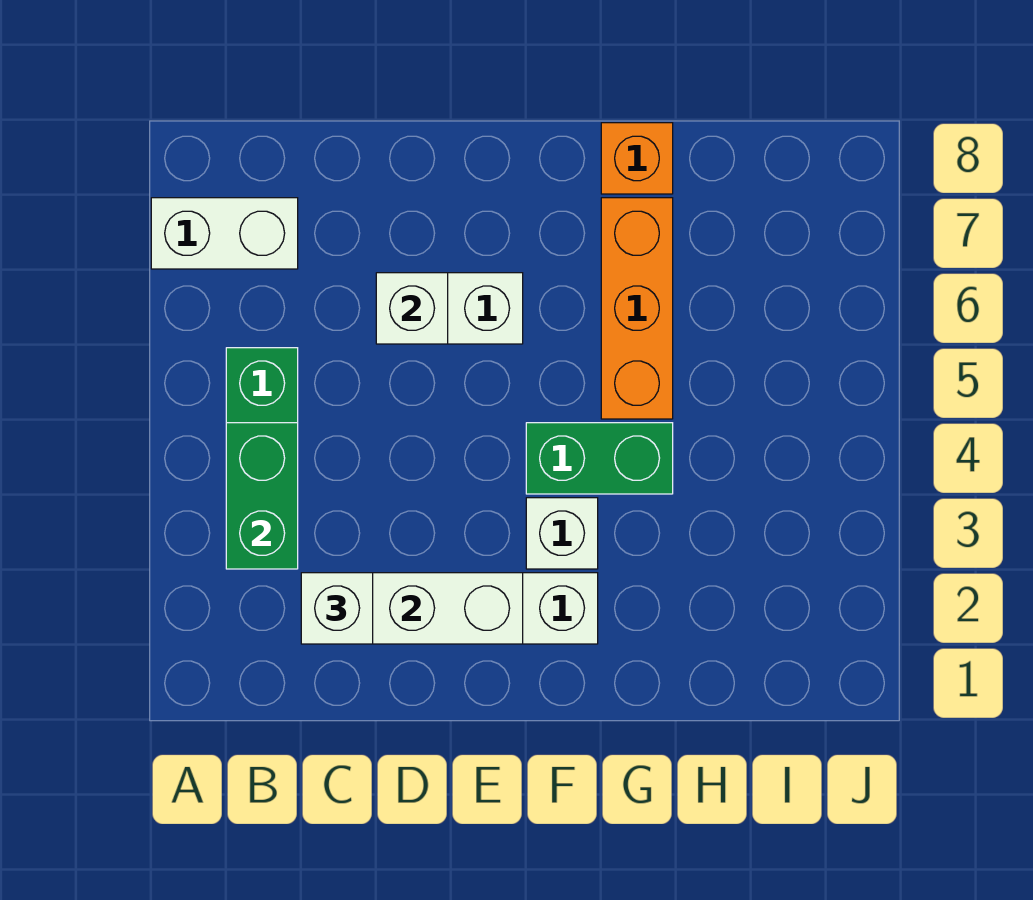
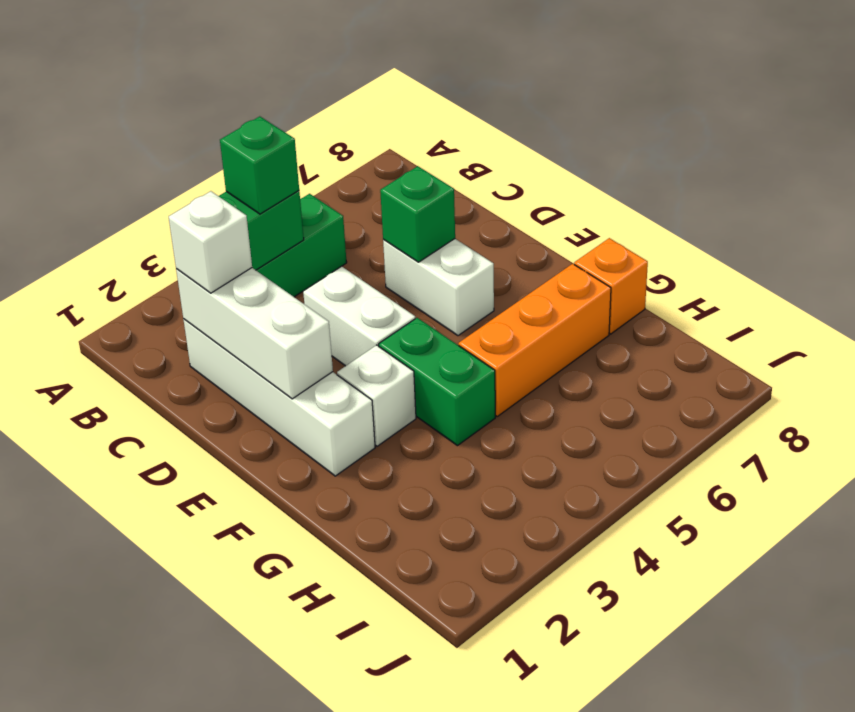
white 1x2 brick [151,198,298,269] -> white 1x2 brick moved to [303,266,415,366]
none -> green 1x1 brick [220,116,299,214]
white 1x1 brick [376,273,448,344] -> green 1x1 brick [380,166,455,262]

